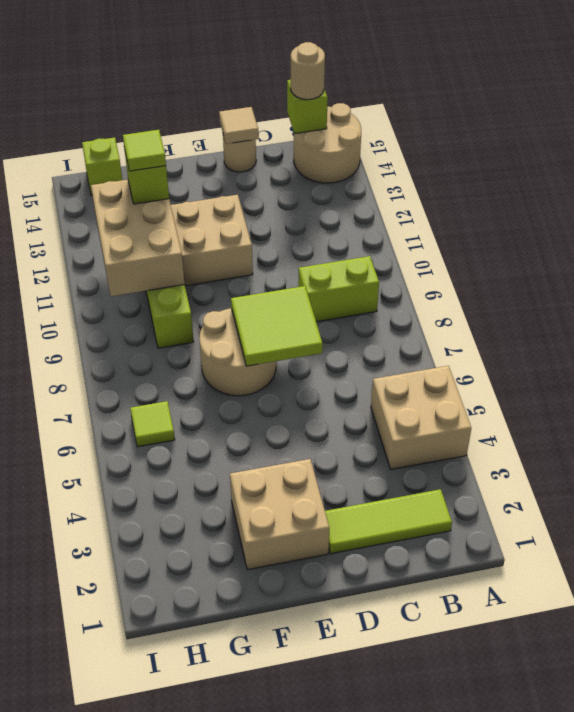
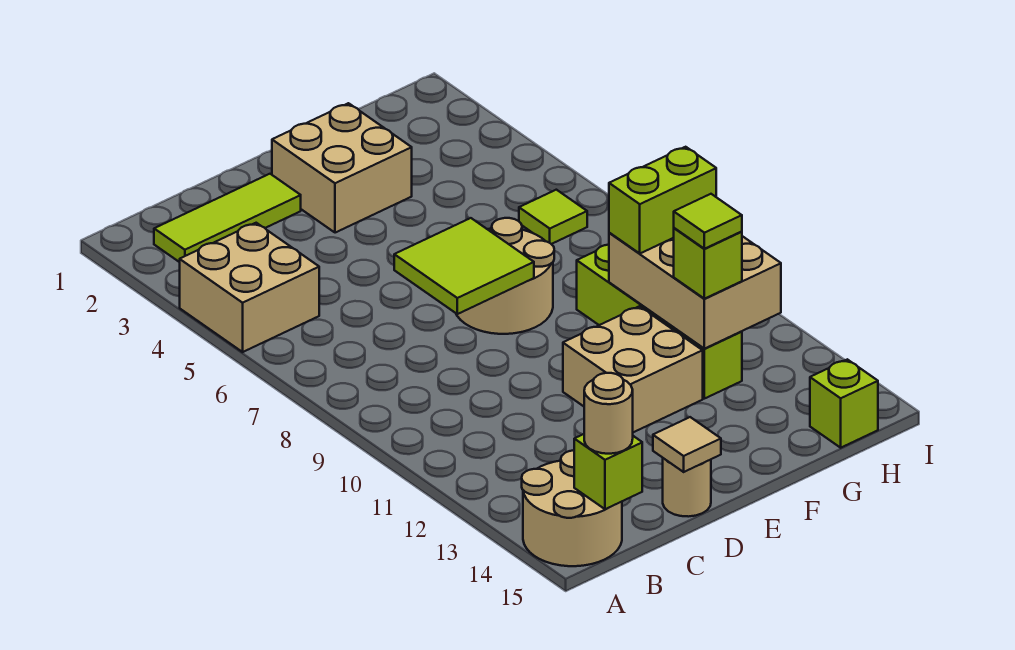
lime 1x2 brick [298,256,379,322] -> lime 1x2 brick moved to [609,147,716,254]

